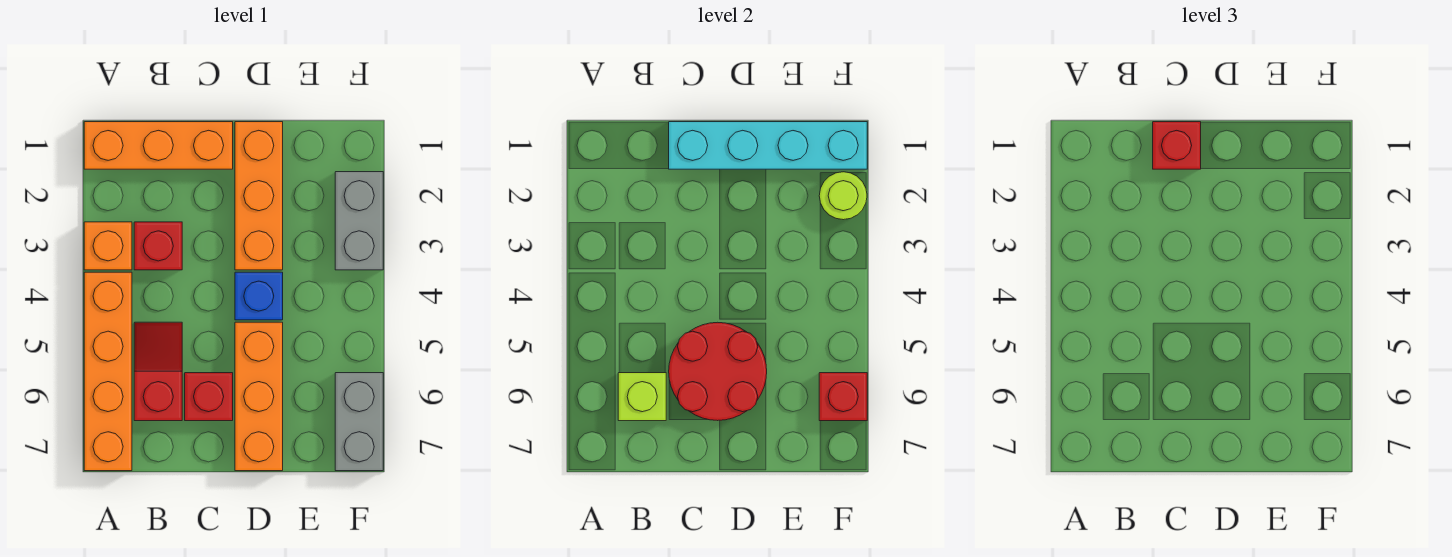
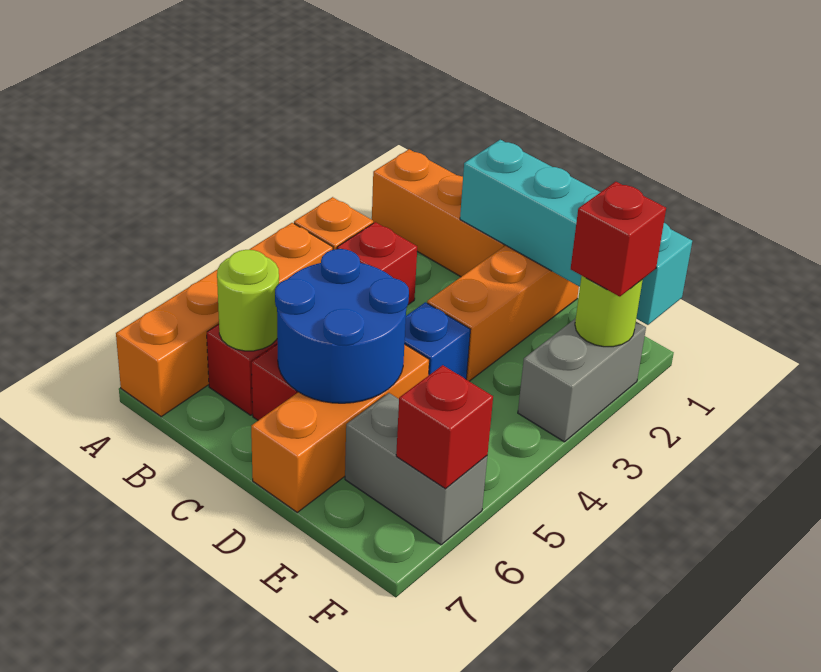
lime 1x1 brick [618,373,666,421] -> lime 1x1 round brick [217,250,279,351]
red 1x1 brick [1153,122,1201,169] -> red 1x1 brick moved to [571,182,666,297]
red 2x2 round brick [669,322,767,421] -> blue 2x2 round brick [275,249,409,403]
grey 1x2 brick [335,373,383,471] -> grey 1x2 brick turned to [345,393,487,545]

